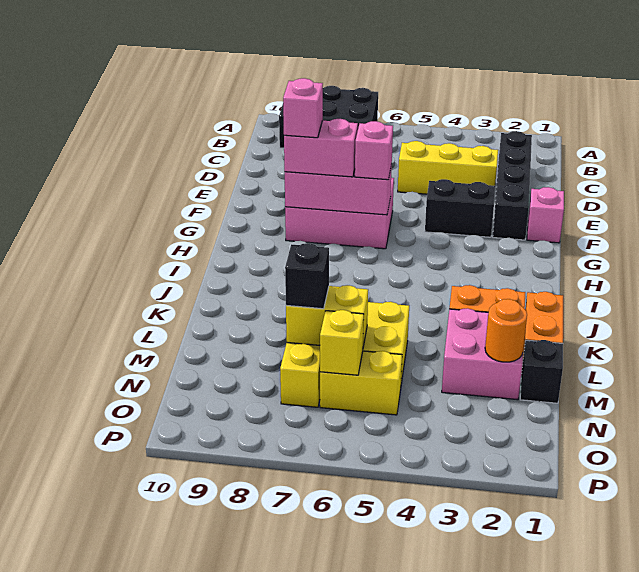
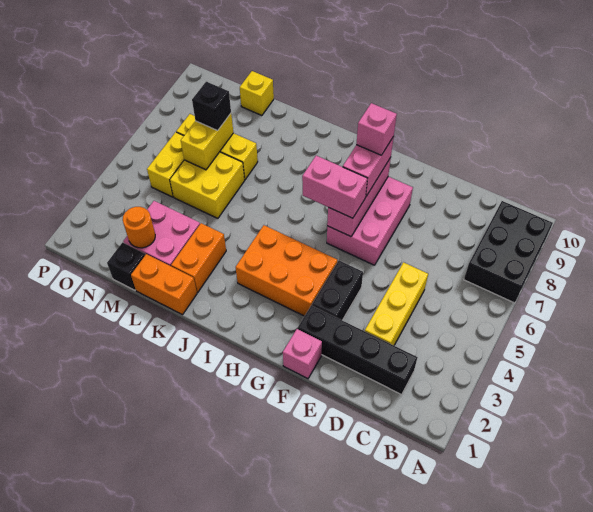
none -> orange 2x3 brick [236,225,337,316]
pink 1x1 brick [355,121,393,180] -> pink 1x2 brick [302,156,367,218]
yellow 1x1 brick [320,310,364,375] -> yellow 1x1 brick moved to [240,71,274,116]

